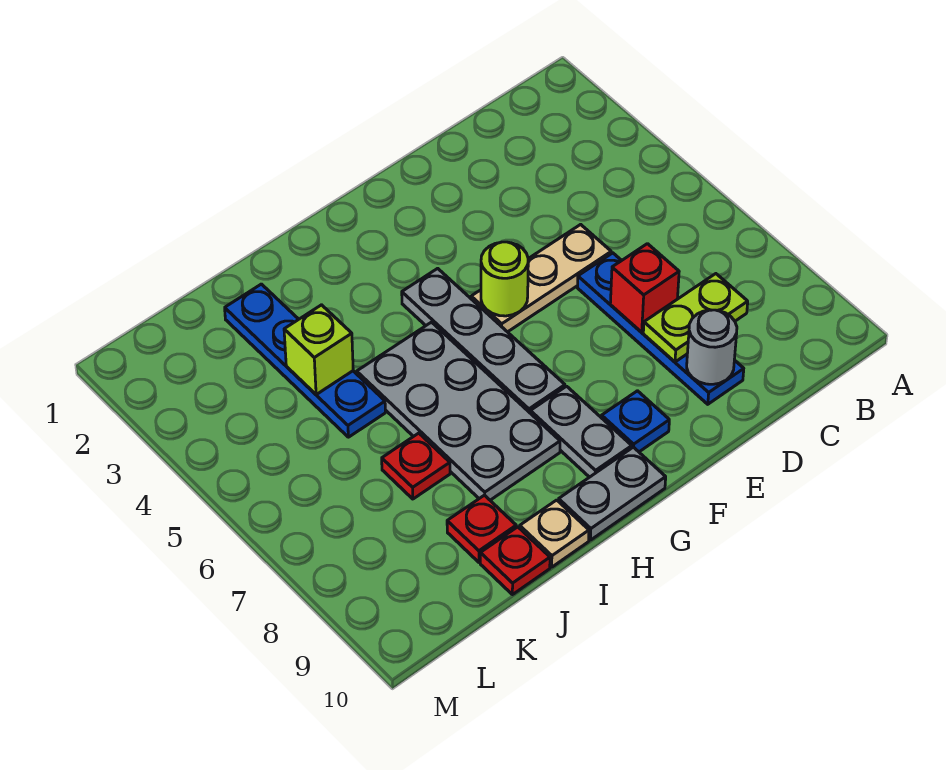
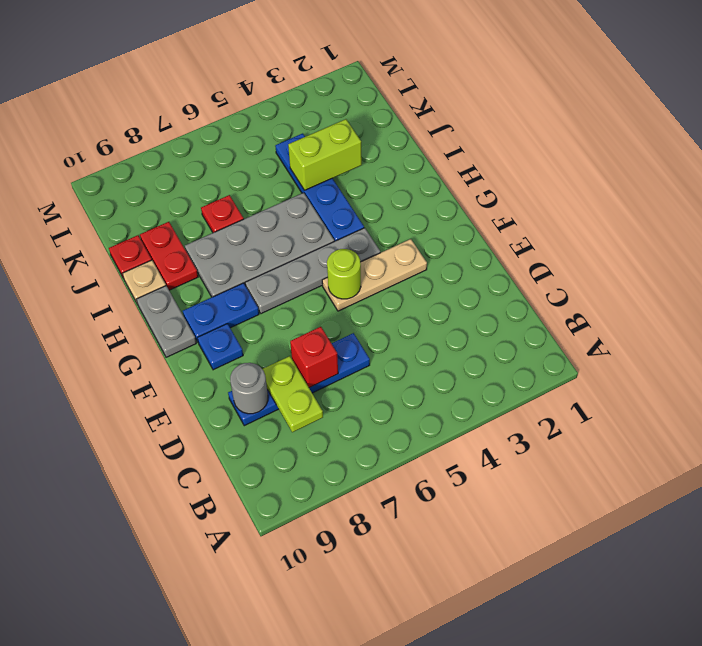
tan 1x3 plate [471,224,611,332] -> tan 1x3 plate turned to [322,239,427,311]
grey 1x2 plate [530,386,632,477] -> blue 1x2 plate [183,283,259,342]
blue 1x4 plate [225,284,385,437] -> blue 1x4 plate turned to [275,133,364,241]
lime 1x1 brick [284,305,353,395] -> lime 1x2 brick [288,119,362,190]
red 1x1 plate [447,495,516,562] -> red 1x2 plate [140,222,198,290]

